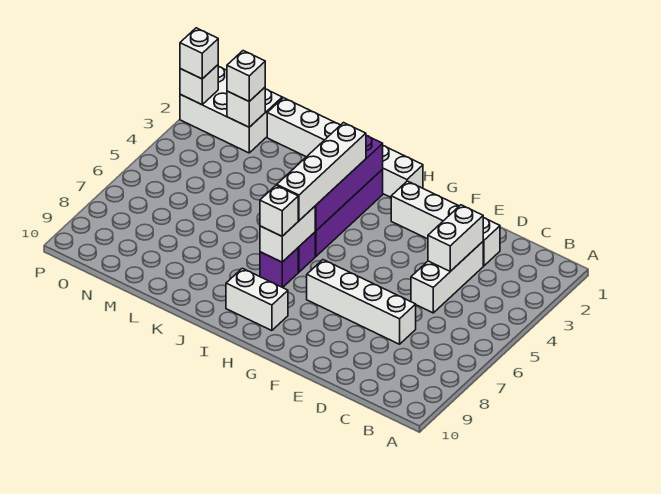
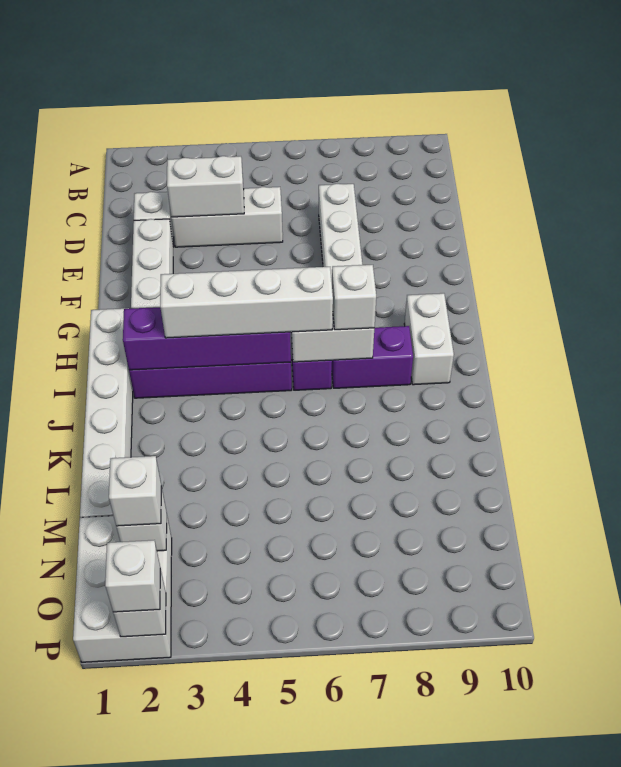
purple 1x1 brick [260,248,298,287] -> purple 1x2 brick [332,326,413,388]

